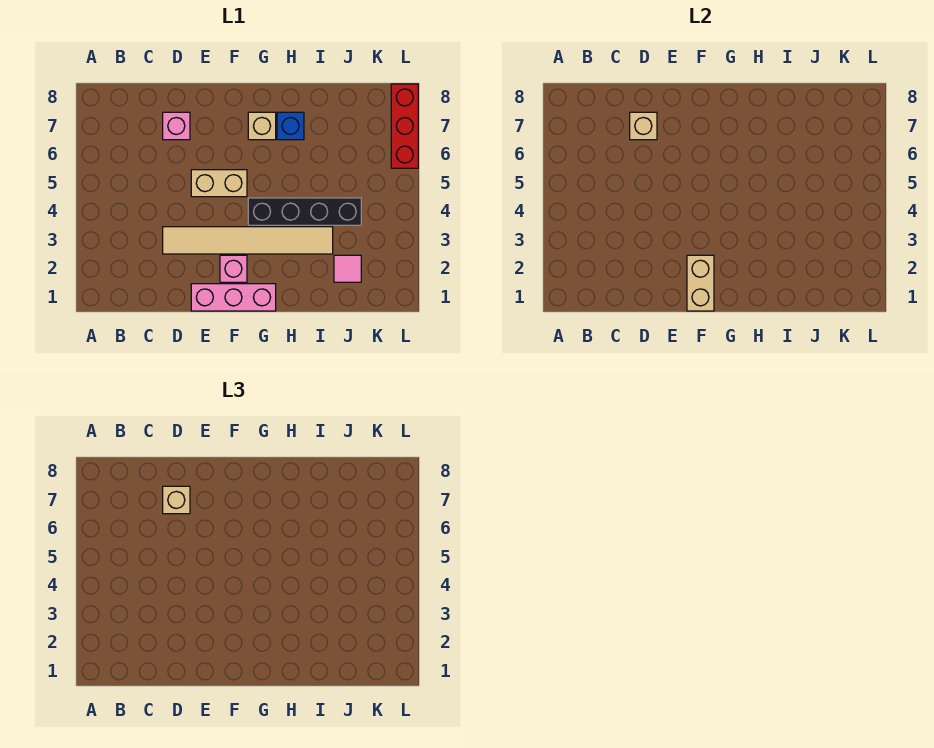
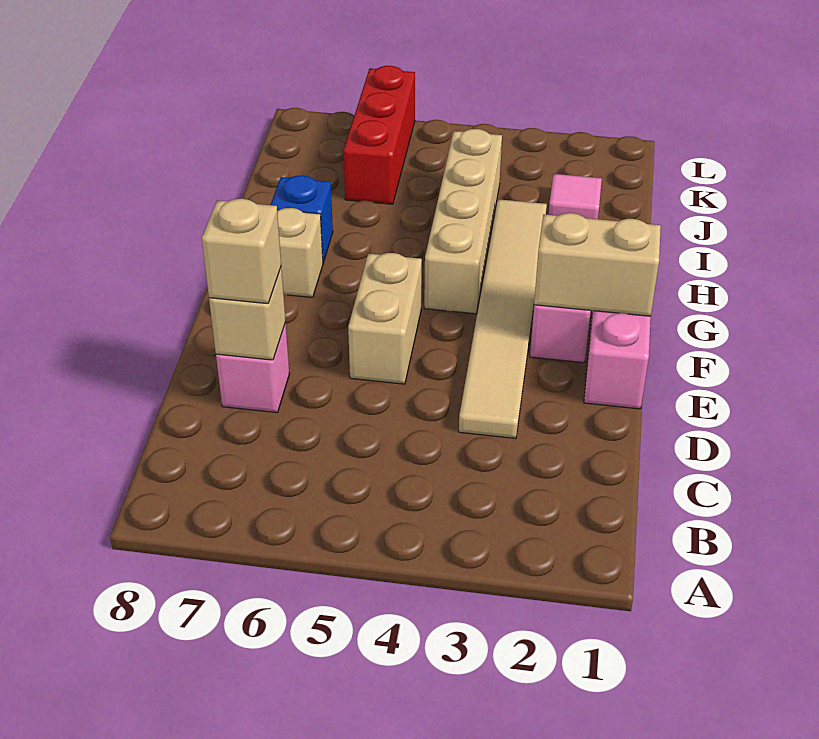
black 1x4 brick [248,198,361,225] -> tan 1x4 brick [424,129,502,314]
red 1x3 brick [391,84,418,168] -> red 1x3 brick turned to [343,66,415,204]

